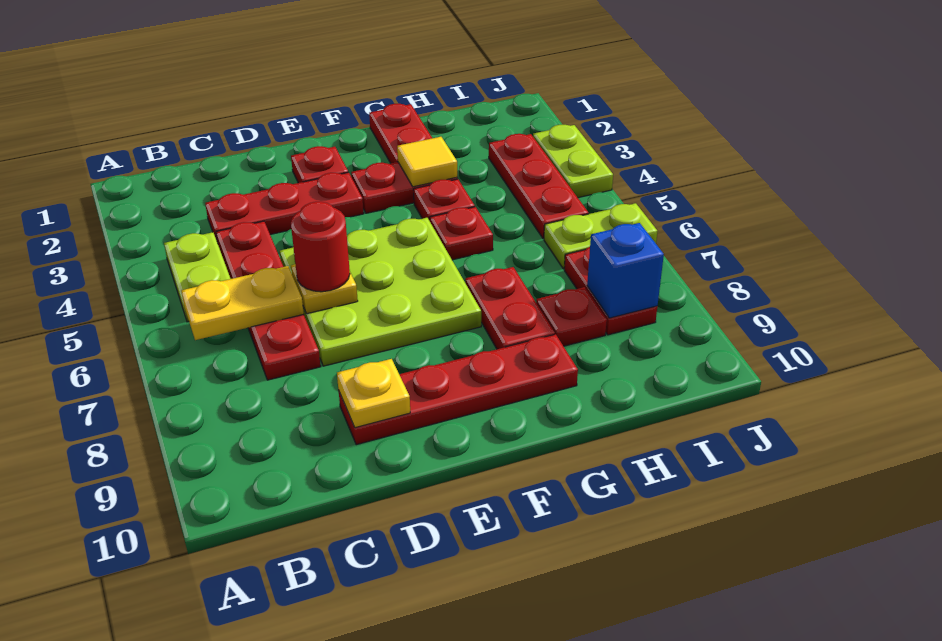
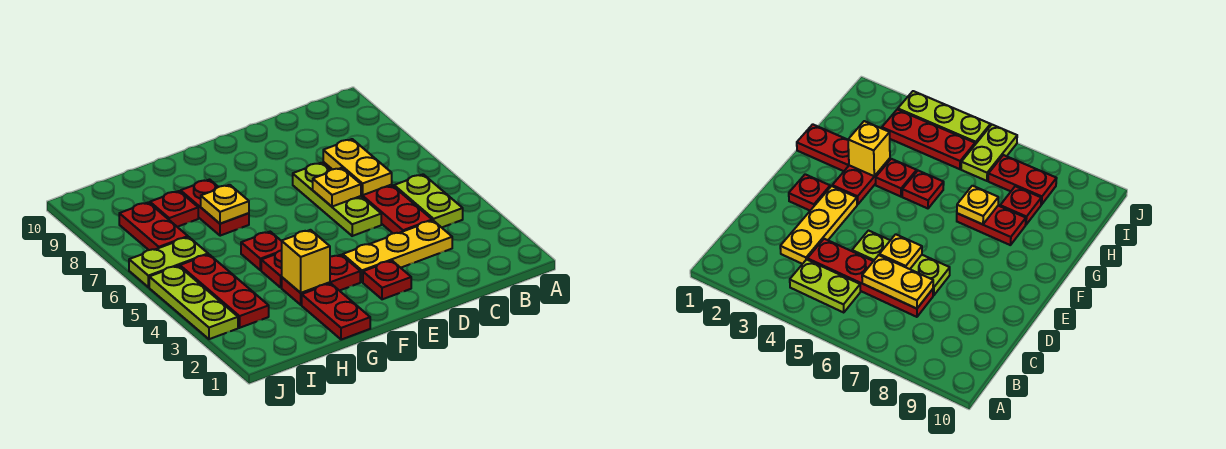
yellow 1x2 plate [181,266,304,340] -> yellow 1x2 plate turned to [323,139,392,195]
red 1x3 plate [205,172,364,243] -> yellow 1x3 plate [343,221,452,282]
lime 3x3 plate [280,218,481,366] -> lime 1x3 plate [293,163,381,236]
red 1x1 round brick [291,202,350,292] -> none
red 1x4 plate [339,334,578,445] -> none
yellow 1x1 plate [337,359,410,428] -> yellow 1x1 plate moved to [201,185,249,224]
yellow 1x1 tile [397,137,457,187] -> yellow 1x1 brick [282,230,330,293]
blue 1x1 brick [587,223,664,318] -> none
lime 1x2 plate [533,125,613,198] -> lime 1x3 plate [149,266,238,339]

